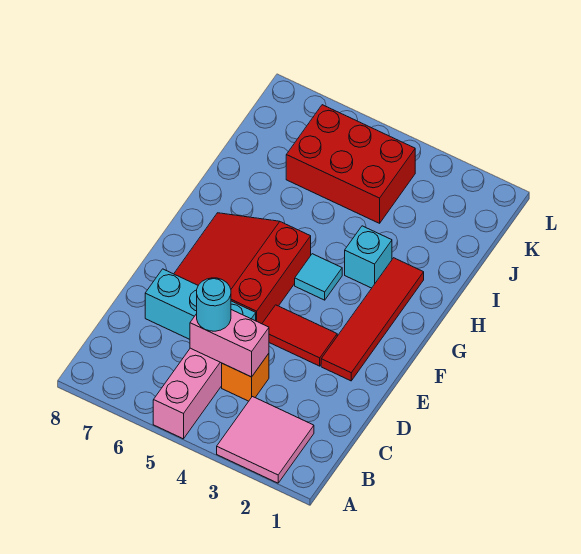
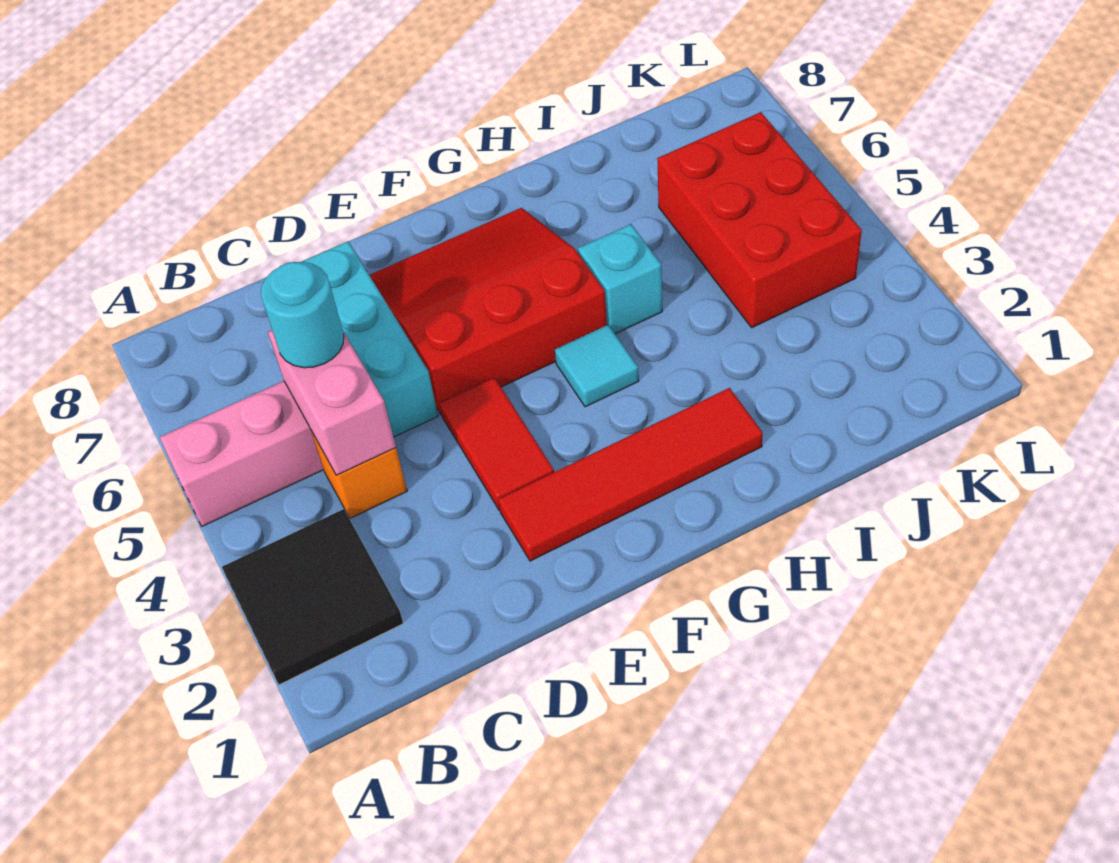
pink 2x2 tile [217,397,314,483] -> black 2x2 tile [222,509,403,685]
cyan 1x1 brick [345,226,392,288] -> cyan 1x1 brick moved to [578,224,662,334]

